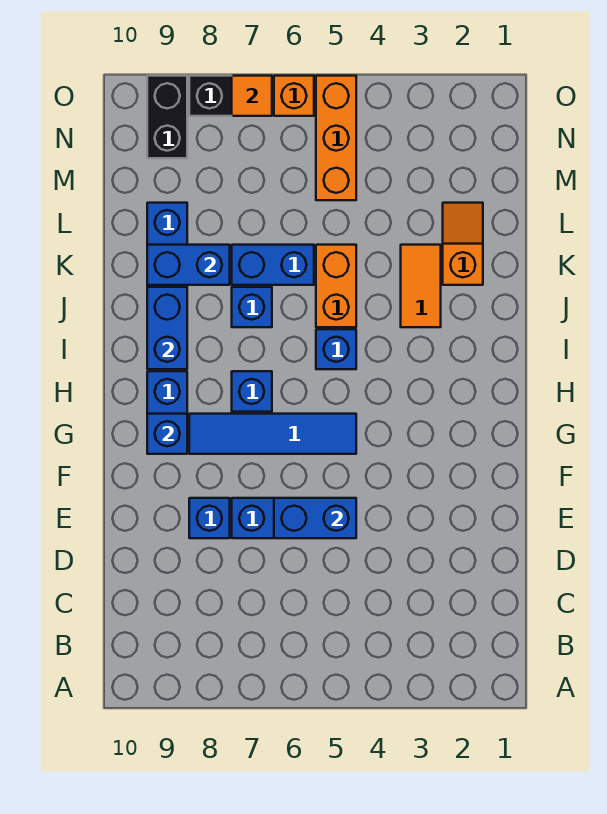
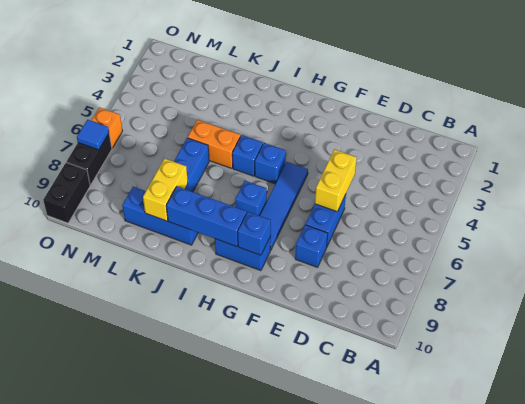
blue 1x2 brick [274,498,356,538] -> yellow 1x2 brick [315,149,357,211]
blue 1x2 brick [147,287,187,369] -> blue 1x3 brick [166,186,247,247]
orange 1x2 tile [401,245,441,327] -> none
blue 1x1 brick [232,287,272,327] -> blue 1x1 brick moved to [255,143,286,184]
orange 1x2 slope [443,203,483,285] -> none
blue 1x2 brick [147,245,230,285] -> yellow 1x2 brick [143,158,188,221]
orange 1x3 brick [316,76,356,200] -> none
black 1x2 brick [147,76,187,158] -> black 1x2 brick turned to [43,162,90,223]
orange 1x1 tile [232,76,272,116] -> blue 1x1 tile [77,120,109,150]

